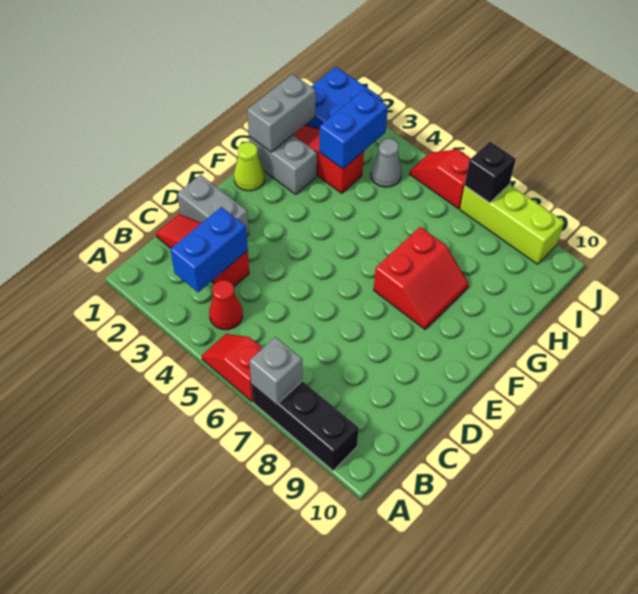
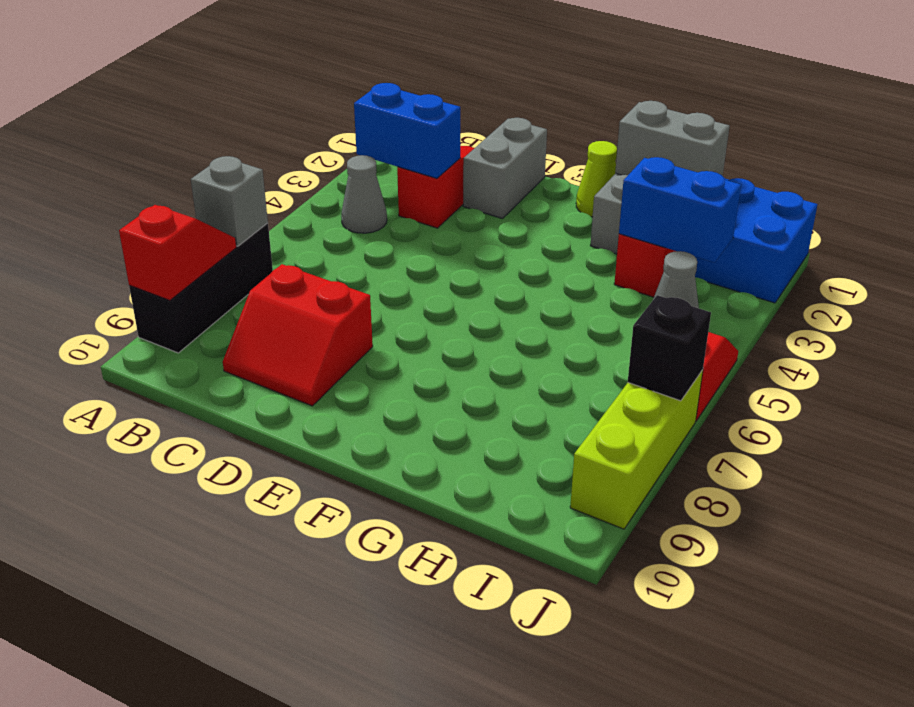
red 1x2 slope [202,334,262,402] -> red 1x2 slope moved to [119,205,236,300]
red 1x1 cone [209,280,243,330] -> grey 1x1 cone [341,155,387,233]
red 2x2 slope [374,227,469,329] -> red 2x2 slope moved to [223,264,373,406]

